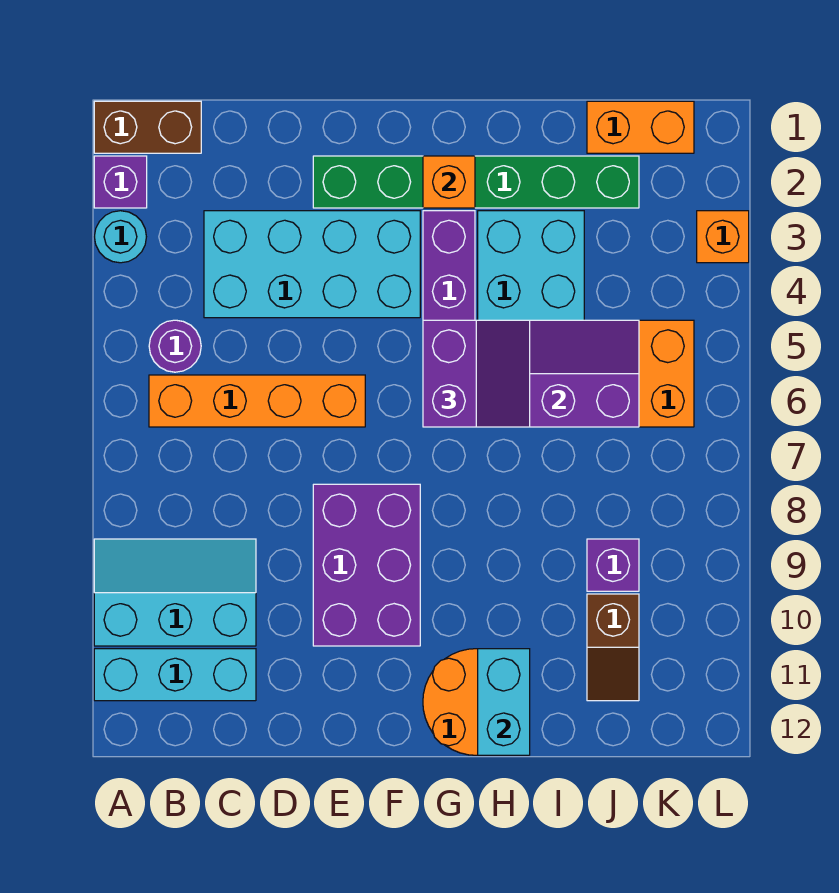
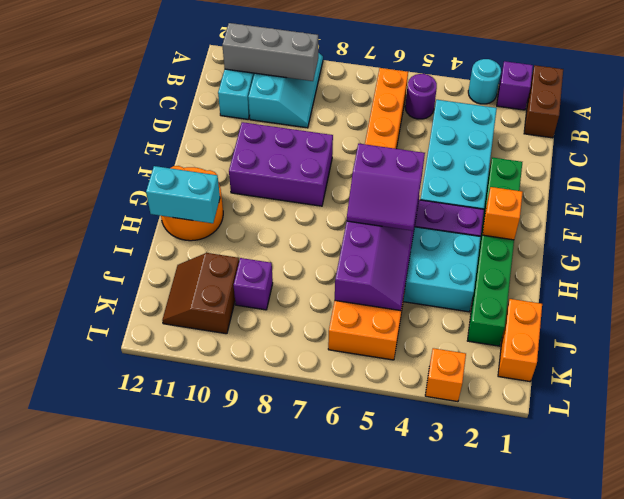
none -> grey 1x3 brick [222,23,318,81]
brown 1x2 slope [587,594,639,701] -> brown 2x2 slope [162,253,239,334]

